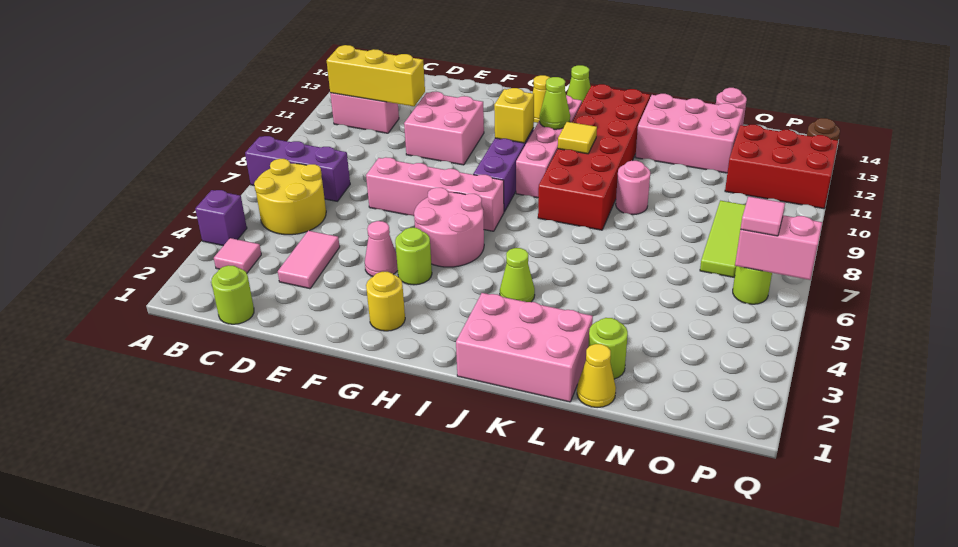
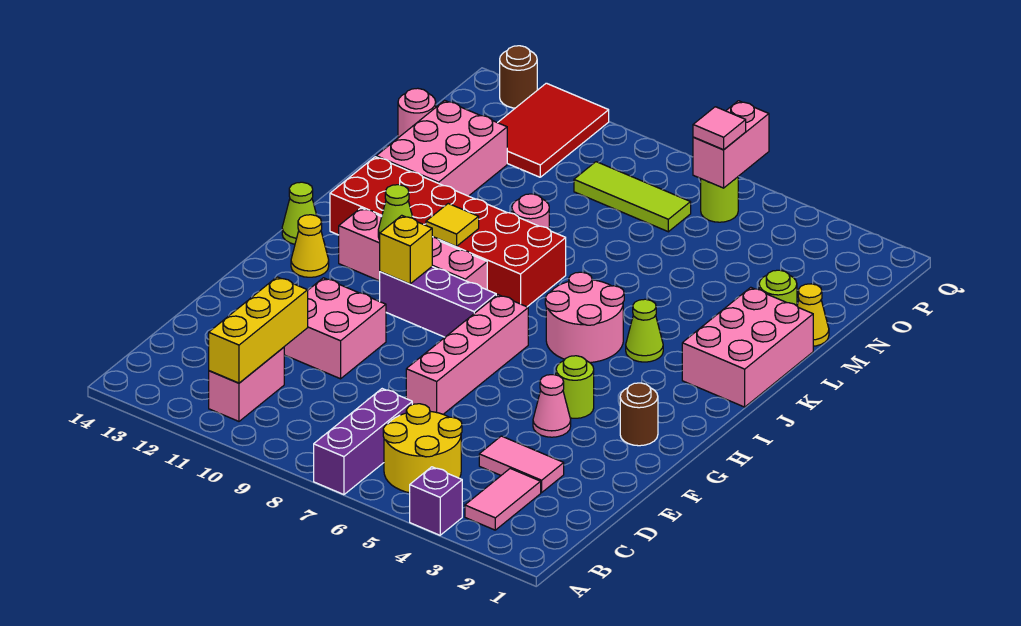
pink 1x1 tile [214,238,261,273] -> pink 1x2 tile [465,469,541,530]
lime 1x1 round brick [211,265,254,324] -> none
yellow 1x1 round brick [366,272,405,331] -> brown 1x1 round brick [620,383,658,446]
pink 2x2 round brick [414,188,484,267] -> pink 2x2 round brick moved to [545,272,624,363]
red 2x3 brick [725,125,838,209] -> red 2x3 tile [498,83,609,177]

